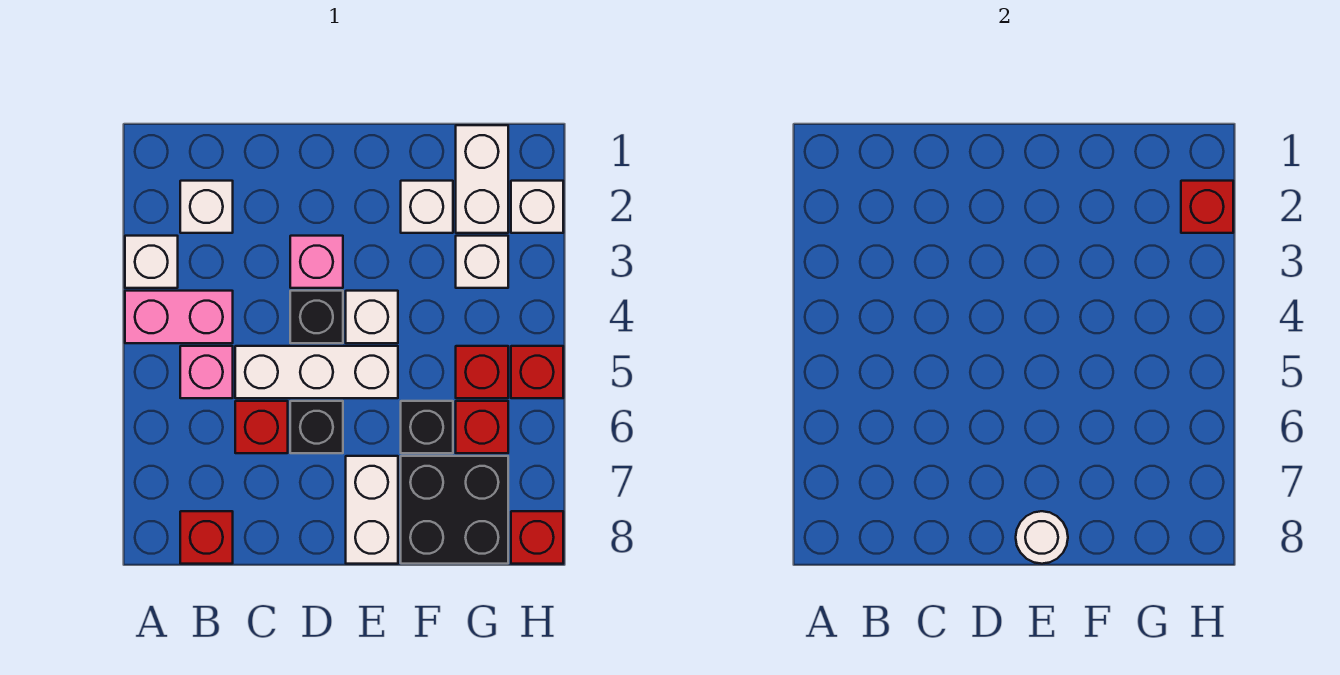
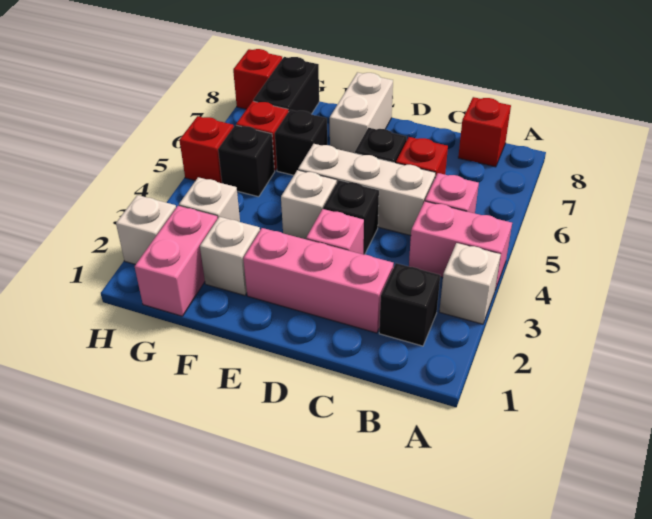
white 1x1 brick [180,181,233,233] -> black 1x1 brick [379,263,440,346]
none -> pink 1x3 brick [243,228,393,333]
white 1x1 round brick [1016,511,1068,564] -> none
black 2x2 brick [401,456,508,564] -> black 1x2 brick [253,57,319,114]
white 1x2 brick [456,125,508,233] -> pink 1x2 brick [135,206,218,316]
red 1x1 brick [456,346,508,398] -> black 1x1 brick [218,125,275,197]
red 1x1 brick [1181,181,1233,233] -> none

